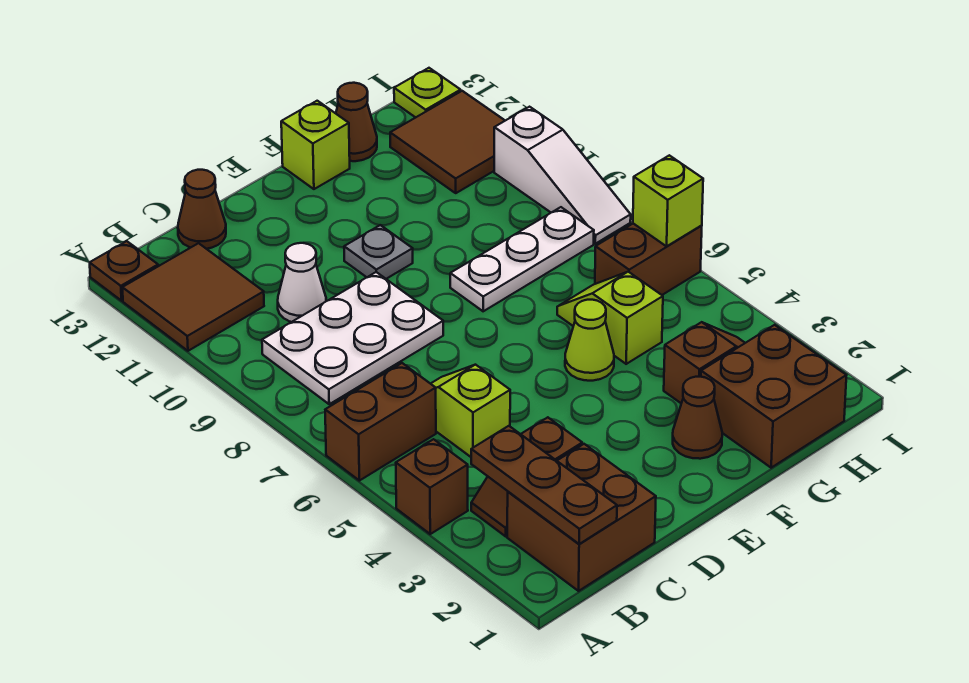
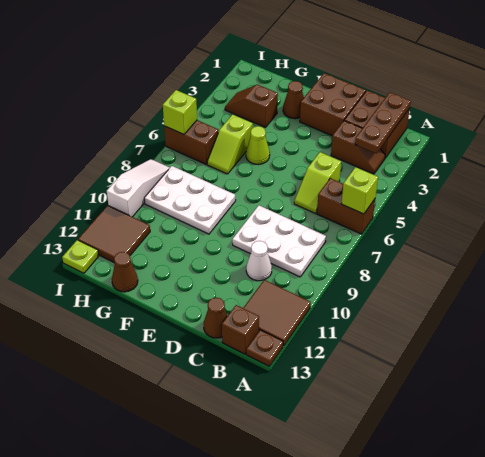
brown 1x1 brick [396,439,468,534] -> brown 1x1 brick moved to [222,305,259,354]
grey 1x1 plate [344,225,413,279] -> none
white 1x3 plate [450,207,594,311] -> white 2x3 plate [144,166,236,234]
lime 1x1 brick [281,101,350,189] -> lime 1x1 brick moved to [342,167,378,214]
brown 2x2 brick [701,325,847,468] -> brown 2x2 brick moved to [300,73,366,136]

